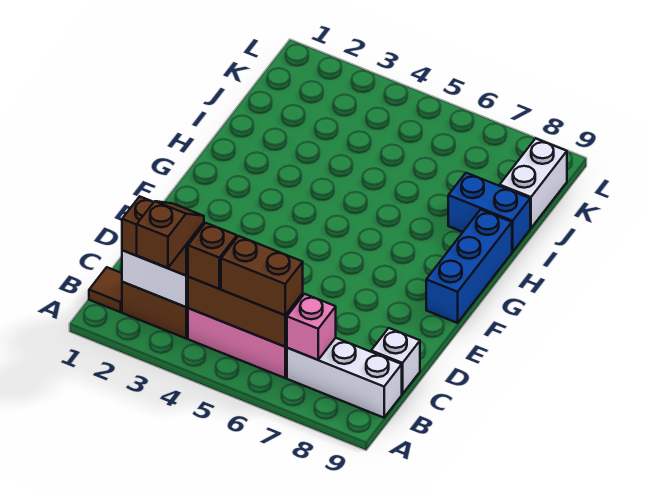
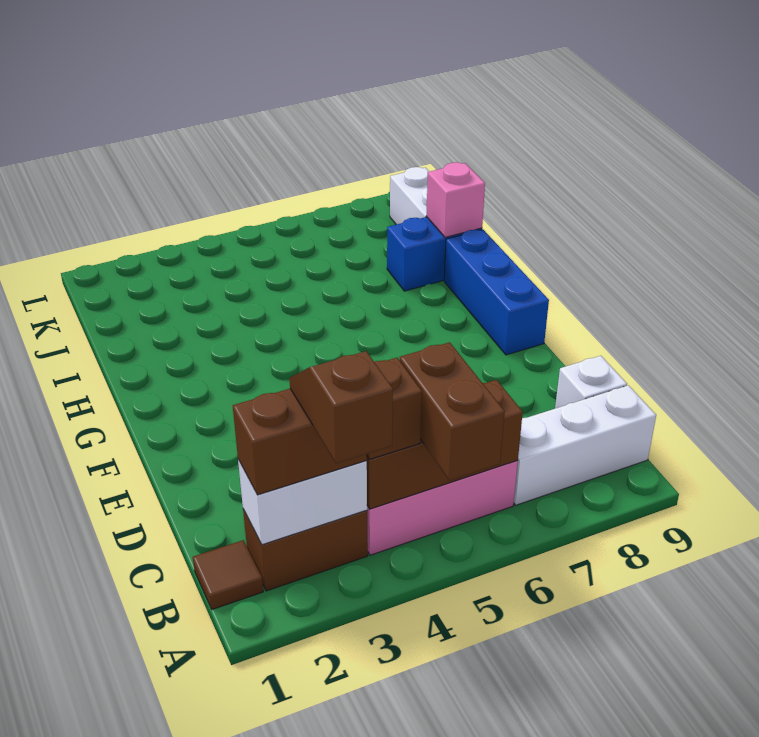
brown 1x2 brick [221,236,303,315] -> brown 1x2 brick turned to [400,342,505,480]
pink 1x1 brick [287,294,336,360] -> pink 1x1 brick moved to [427,162,485,237]

